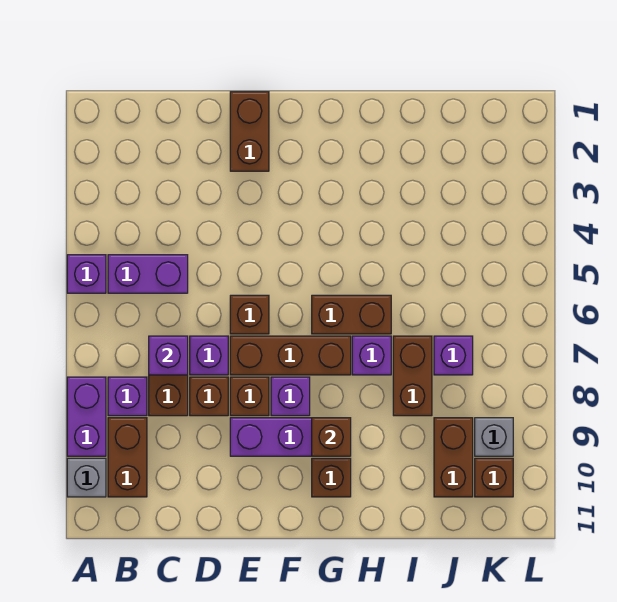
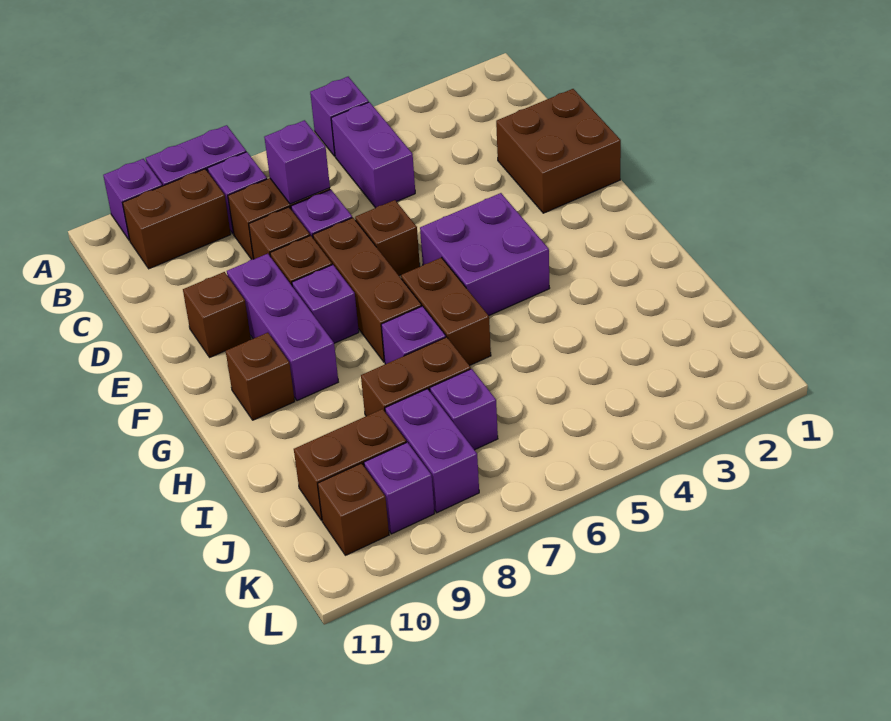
grey 1x1 brick [67,458,106,497] -> purple 1x1 brick [103,159,162,240]
brown 1x2 brick [230,92,269,171] -> brown 2x2 brick [496,89,621,213]
none -> purple 2x2 brick [420,193,550,315]
brown 1x1 brick [312,418,351,456] -> brown 1x1 brick moved to [183,272,251,357]
none -> purple 1x2 brick [385,389,479,513]
grey 1x1 brick [475,418,513,456] -> purple 1x1 brick [364,442,435,534]

